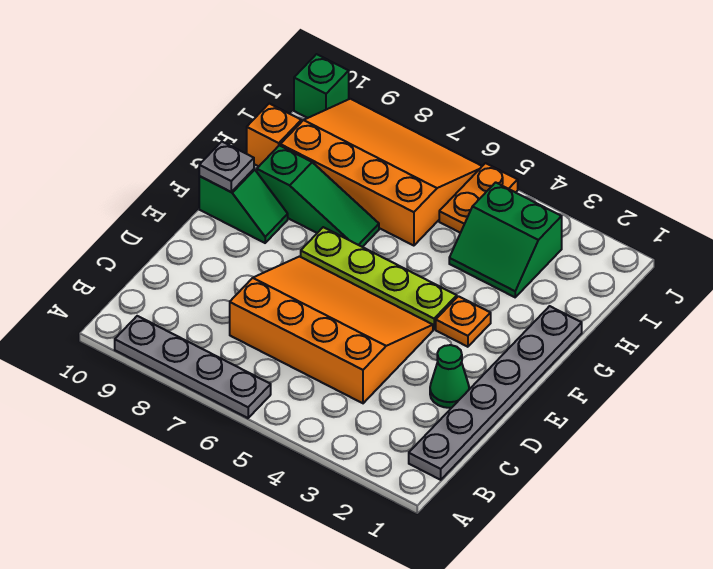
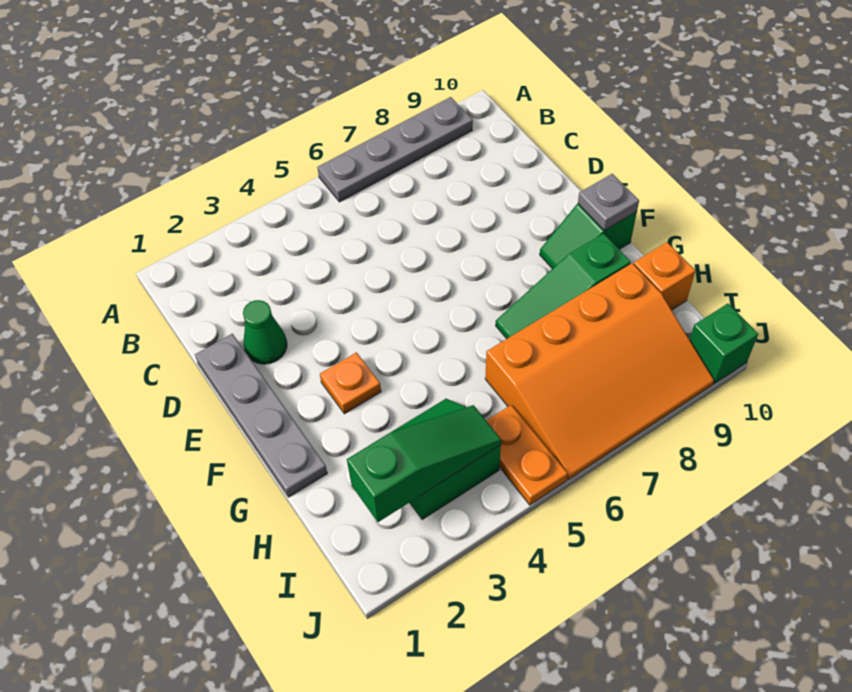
grey 1x6 plate [409,306,582,480] -> grey 1x4 plate [195,334,327,497]
orange 3x4 slope [230,257,433,403] -> none
lime 1x4 plate [301,227,457,329] -> none
none -> green 1x3 slope [347,405,501,522]

